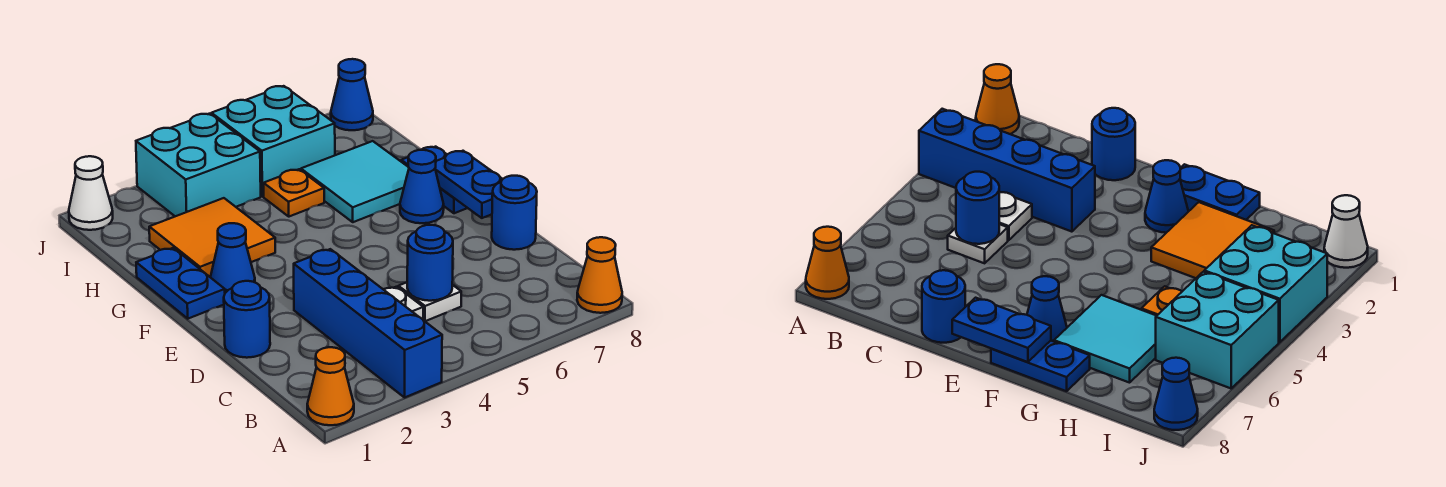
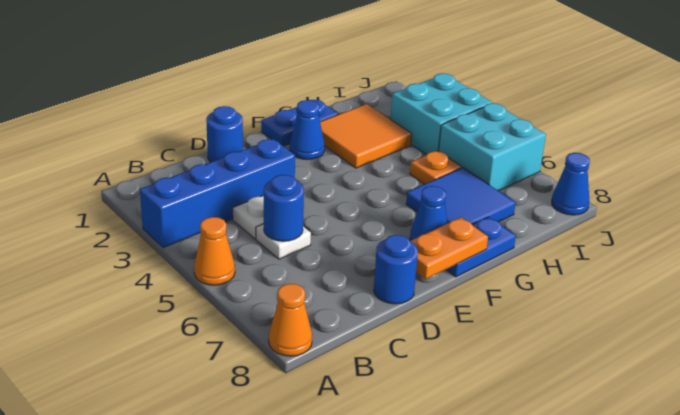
orange 1x1 cone [307,347,354,425] -> orange 1x1 cone moved to [194,217,235,285]
blue 1x2 plate [435,151,503,218] -> orange 1x2 plate [410,217,488,279]
cyan 2x2 tile [301,141,409,222] -> blue 2x2 tile [406,168,516,224]
white 1x1 cone [69,156,113,230] -> none

